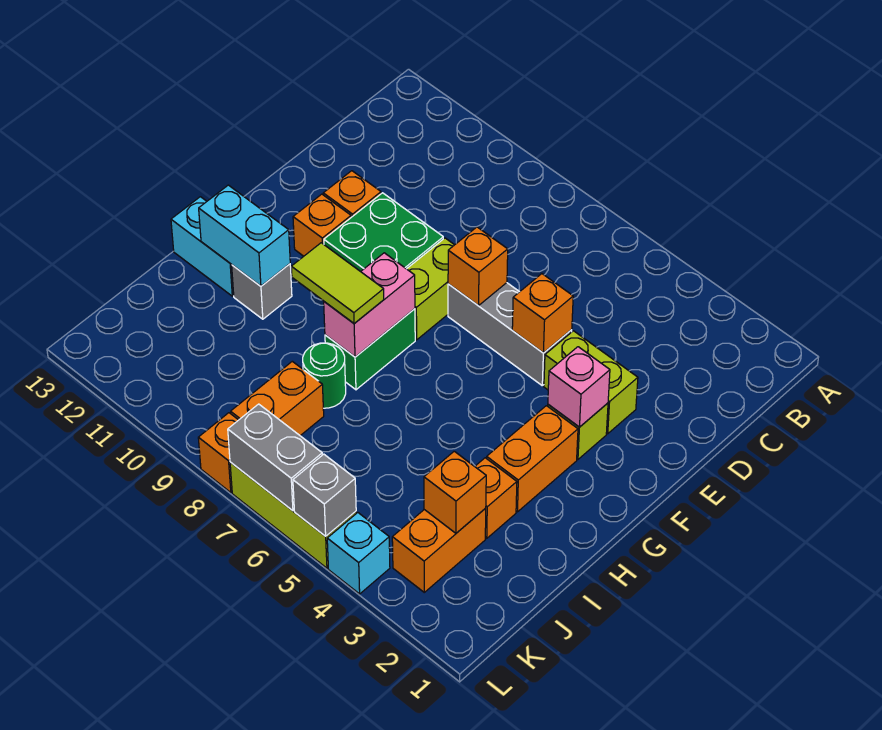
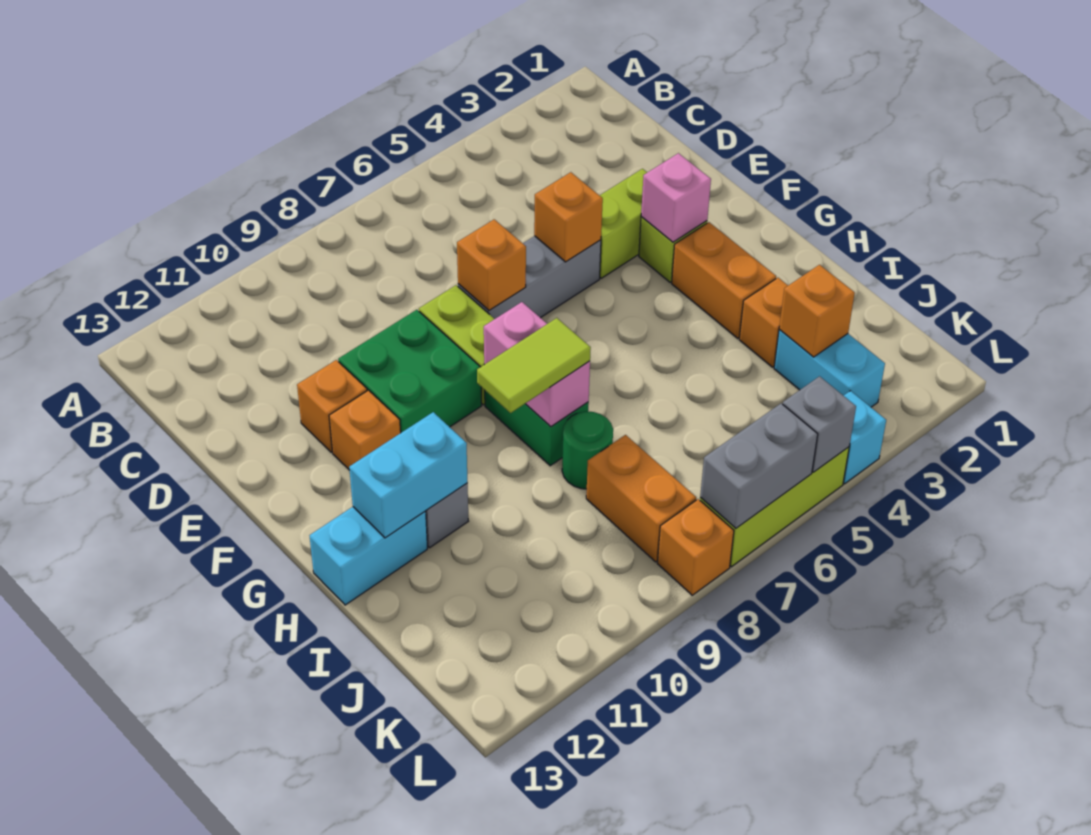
orange 1x2 brick [392,508,486,592] -> cyan 1x2 brick [774,330,885,407]

